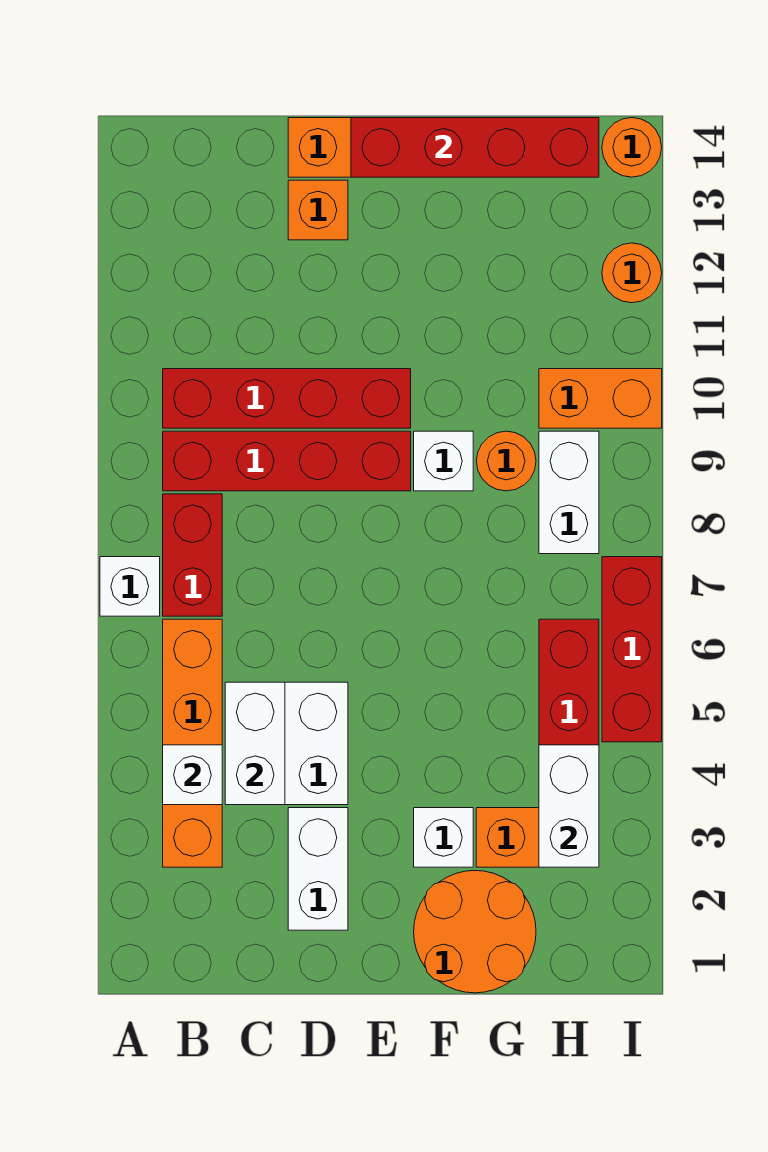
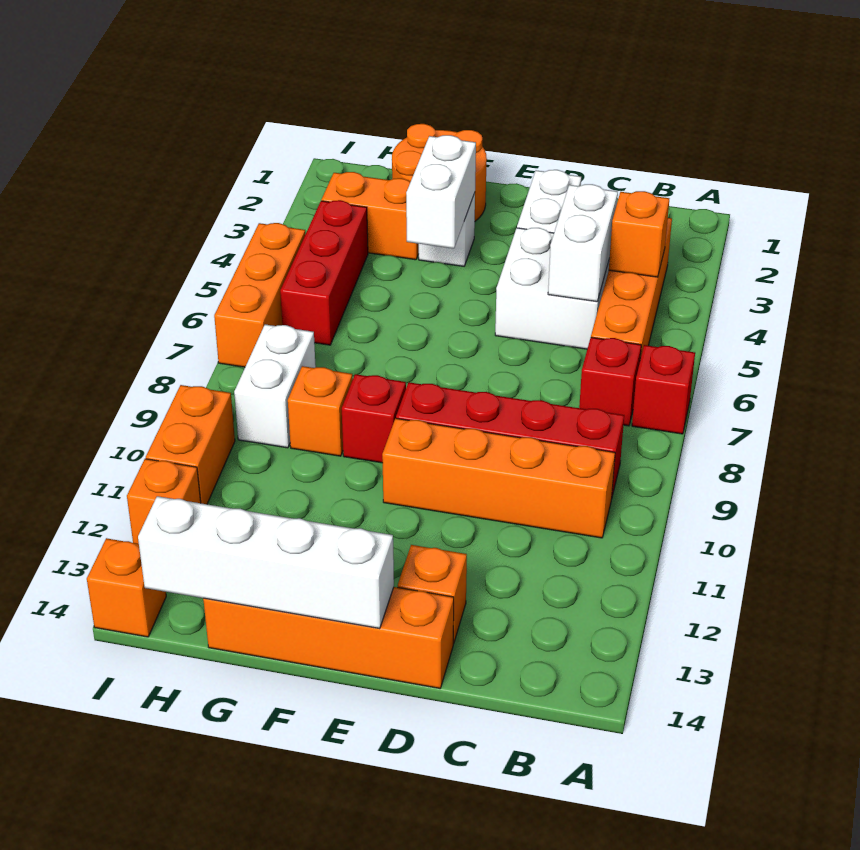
white 1x1 brick [100,557,160,616] -> red 1x1 brick [632,345,695,434]
white 1x1 brick [163,745,222,805] -> orange 1x1 brick [609,191,669,277]
red 1x2 brick [163,494,222,616] -> red 1x1 brick [579,337,641,426]
red 1x4 brick [163,369,411,428] -> orange 1x4 brick [382,418,615,538]
red 1x4 brick [351,118,599,177] -> white 1x4 brick [138,496,394,628]
white 1x1 brick [414,431,473,491] -> red 1x1 brick [342,374,406,463]
orange 1x1 round brick [476,431,536,491] -> orange 1x1 brick [288,366,353,456]
white 1x2 brick [539,745,599,867] -> white 1x2 brick moved to [406,135,476,249]
orange 1x2 brick [539,369,662,428] -> orange 1x2 brick turned to [146,385,235,504]
red 1x3 brick [602,557,662,742] -> orange 1x3 brick [214,223,305,367]
orange 1x1 round brick [602,243,662,303] -> orange 1x1 brick [127,459,201,544]
orange 1x1 round brick [602,118,662,177] -> orange 1x1 brick [87,538,166,637]

